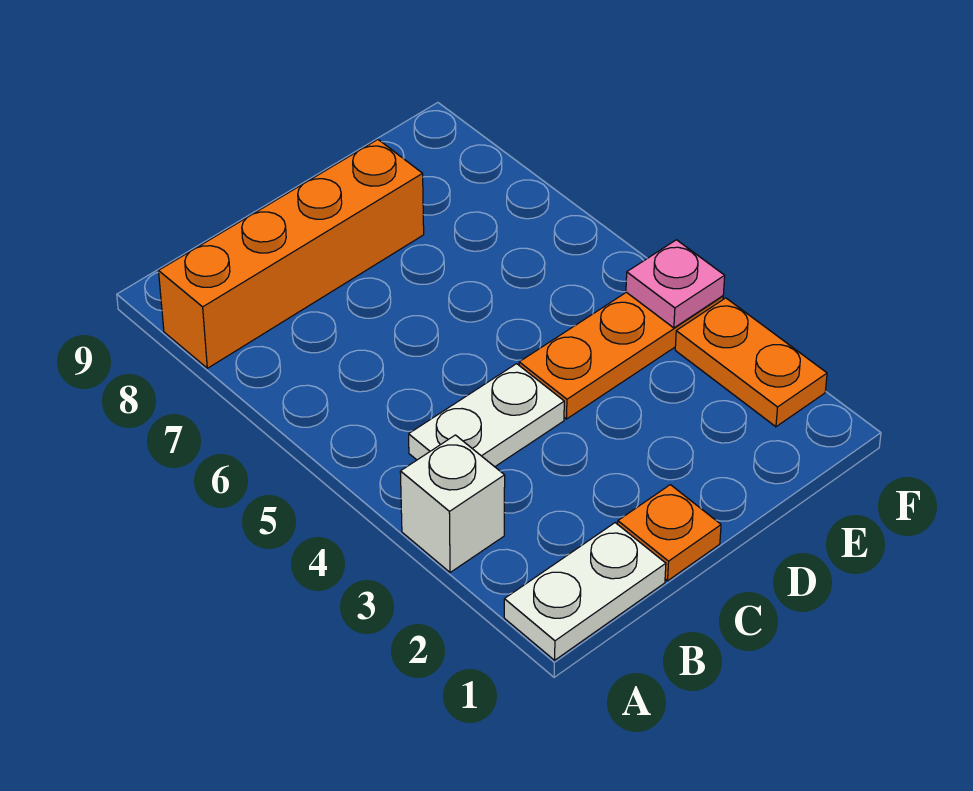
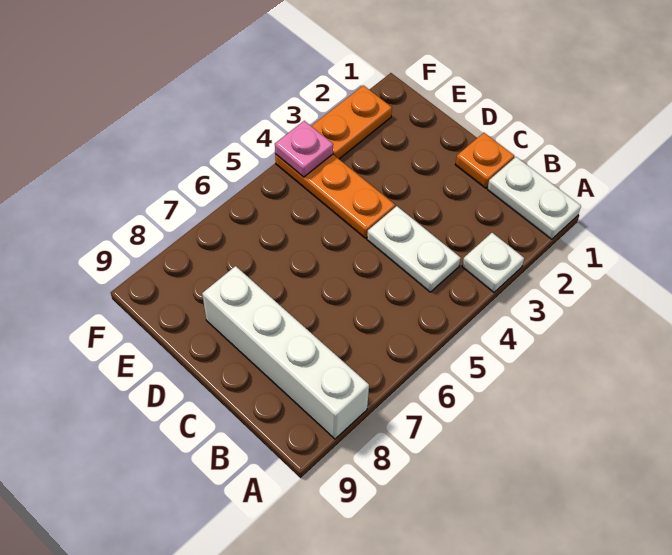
white 1x1 brick [400,435,505,572] -> white 1x1 plate [462,233,524,292]
orange 1x4 brick [159,140,424,368] -> white 1x4 brick [202,266,369,439]

